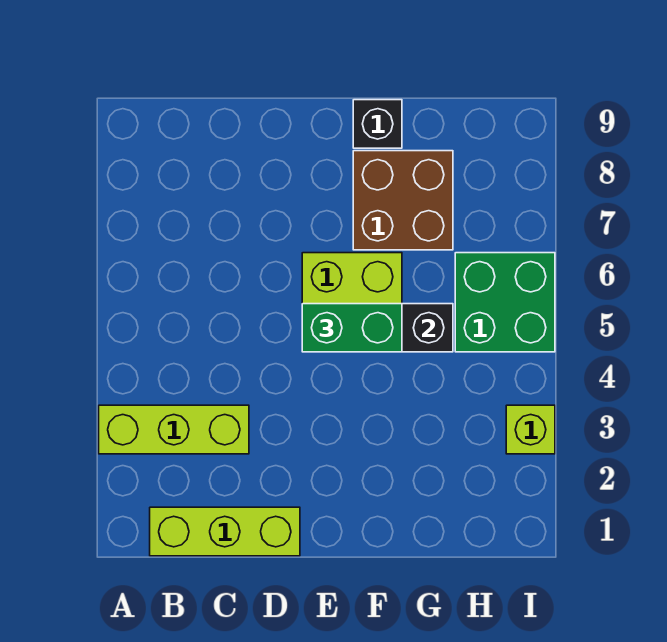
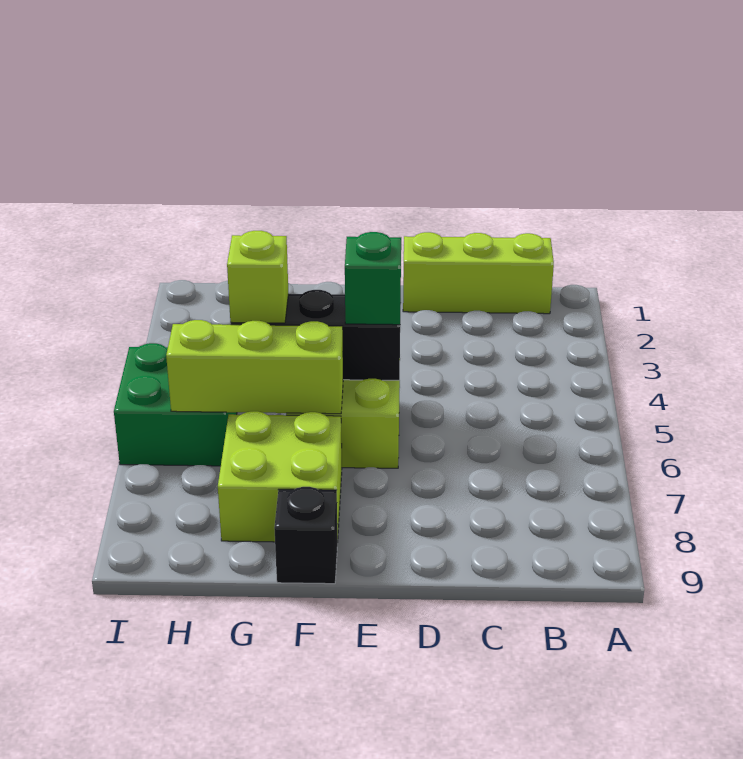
lime 1x3 brick [99,405,249,454] -> lime 1x3 brick moved to [166,320,343,414]
green 1x2 brick [302,304,402,352] -> green 1x1 brick [345,232,401,325]
brown 2x2 brick [353,151,453,250] -> lime 2x2 brick [218,411,342,542]
lime 1x1 brick [506,405,555,454] -> lime 1x1 brick moved to [227,231,289,323]

